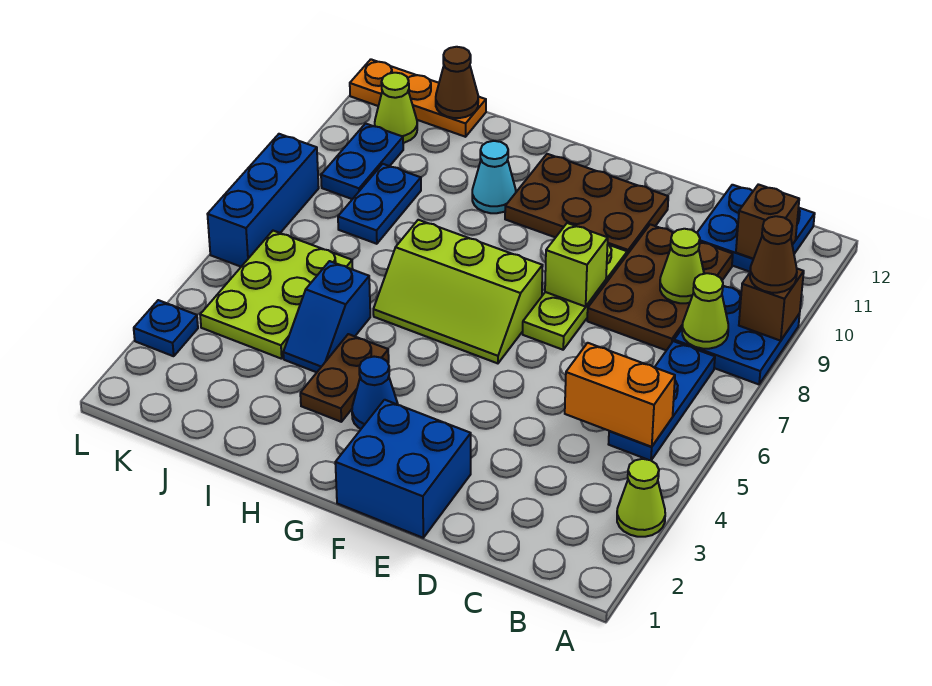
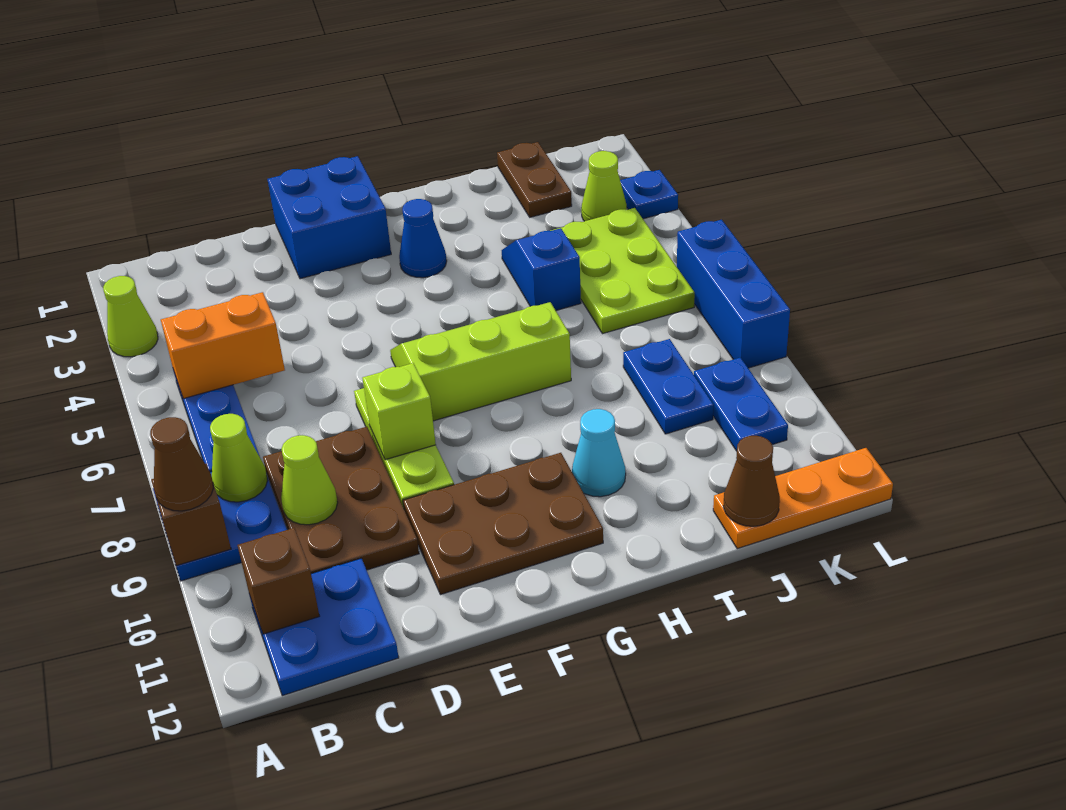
brown 1x2 plate [300,334,389,422] -> brown 1x2 plate moved to [497,142,572,217]
lime 1x1 cone [375,73,417,143] -> lime 1x1 cone moved to [581,151,627,221]

